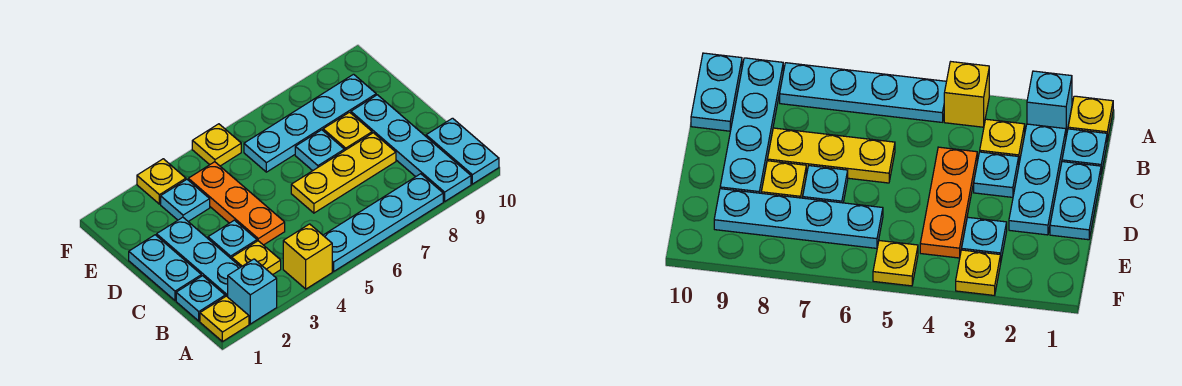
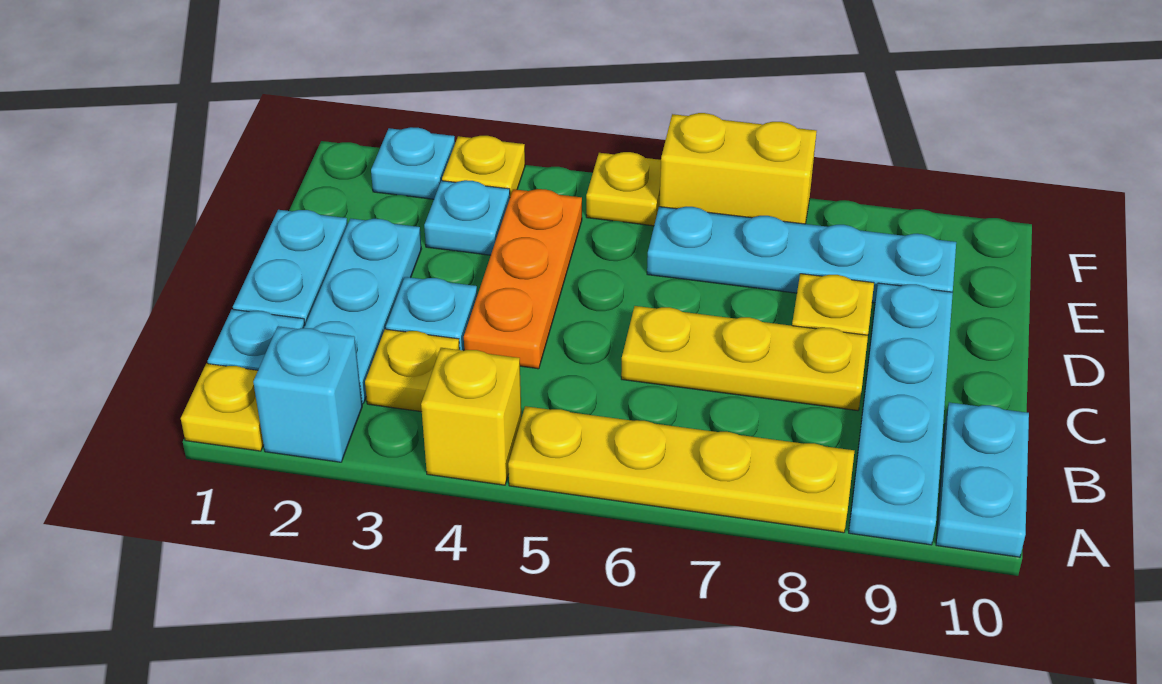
cyan 1x4 plate [323,174,443,271] -> yellow 1x4 plate [508,406,854,533]
cyan 1x1 plate [295,130,344,171] -> cyan 1x1 plate moved to [371,127,455,199]
none -> yellow 1x2 brick [659,113,817,224]

